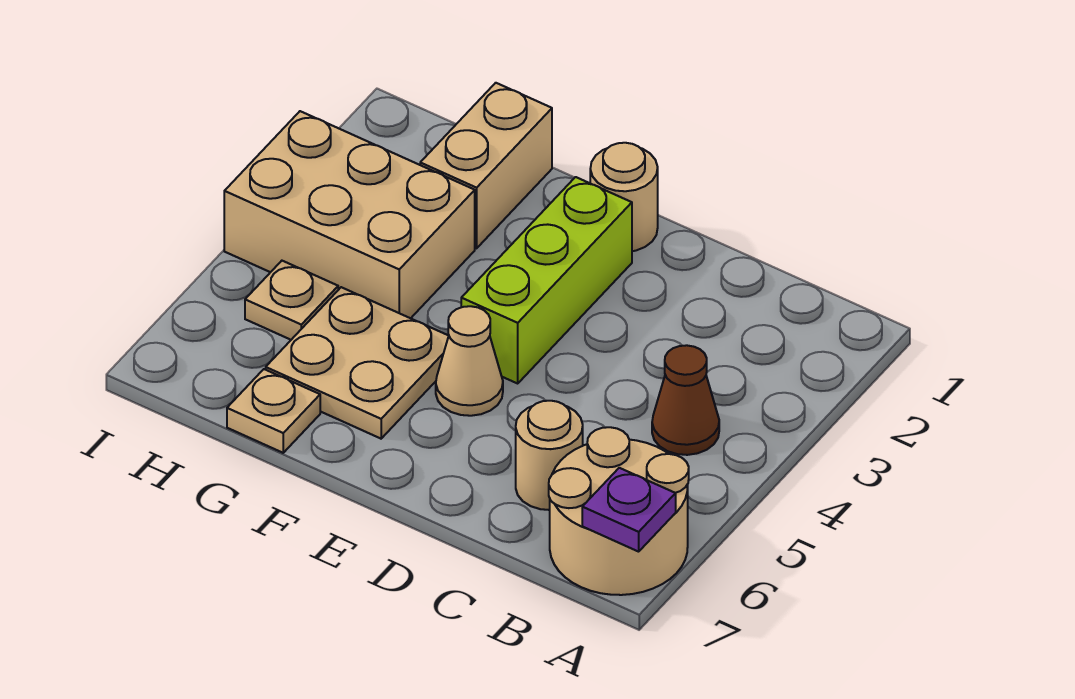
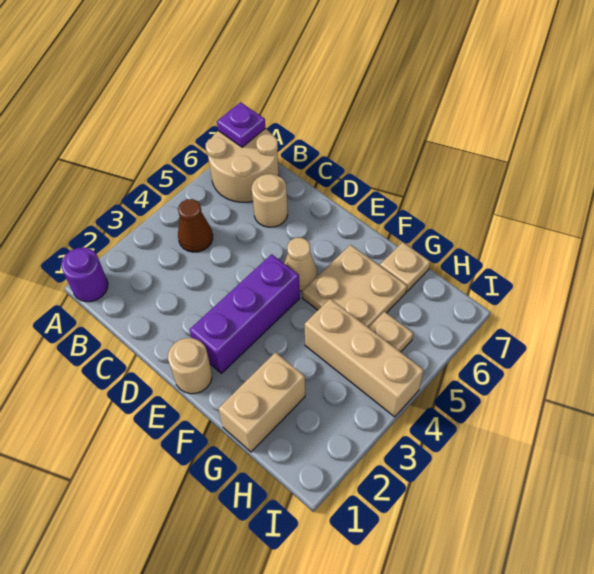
none -> purple 1x1 round brick [61,247,108,302]
lime 1x3 brick [461,177,632,383] -> purple 1x3 brick [190,254,300,373]
tan 2x3 brick [224,111,475,318] -> tan 1x3 brick [305,299,424,417]

